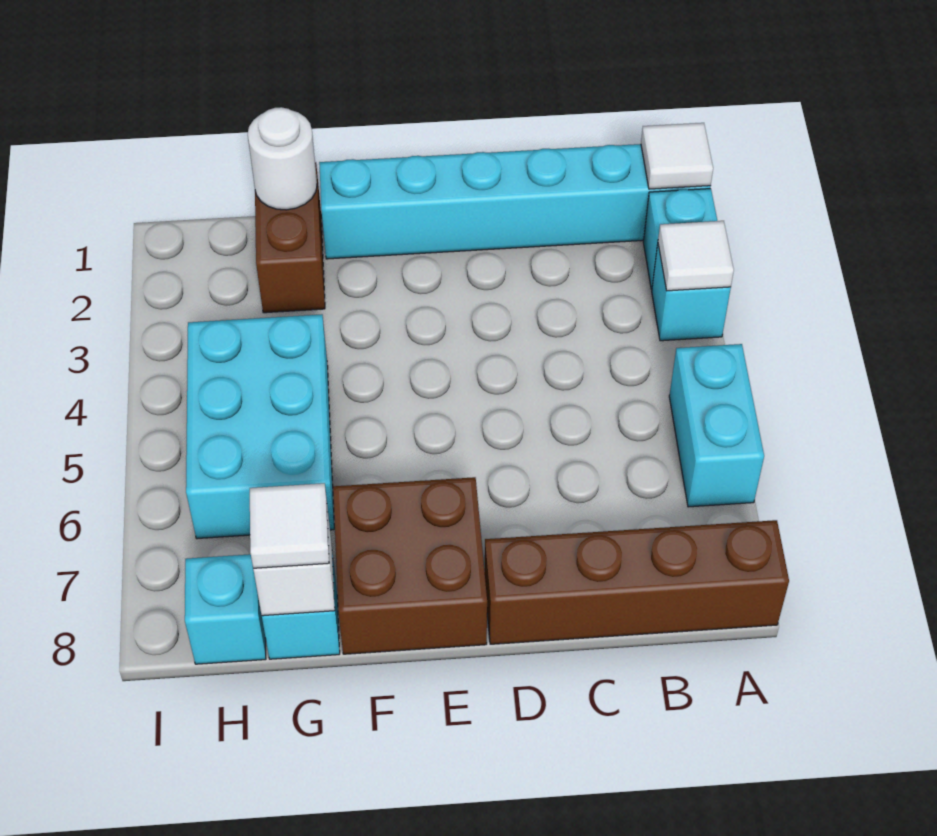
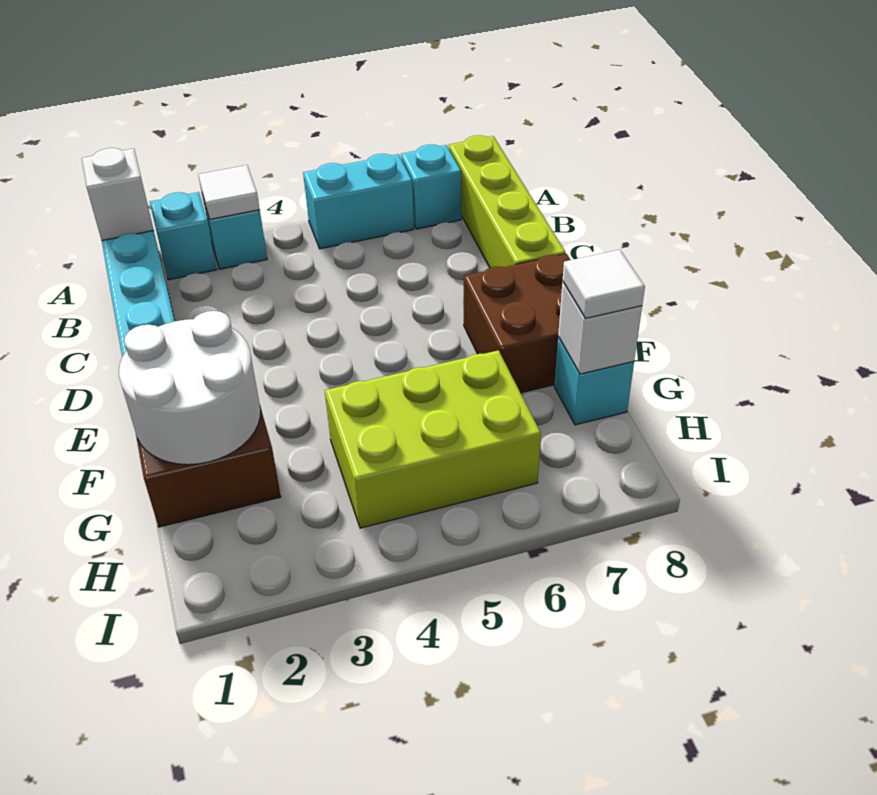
white 1x1 tile [641,123,713,189] -> white 1x1 brick [82,148,154,241]
brown 1x4 brick [485,520,789,644] -> lime 1x4 brick [449,135,566,268]
white 1x1 round brick [248,107,317,210] -> white 2x2 round brick [119,311,261,465]
cyan 2x3 brick [186,314,334,539] -> lime 2x3 brick [325,350,541,528]
cyan 1x1 brick [185,554,266,664] -> cyan 1x1 brick moved to [401,144,461,229]

